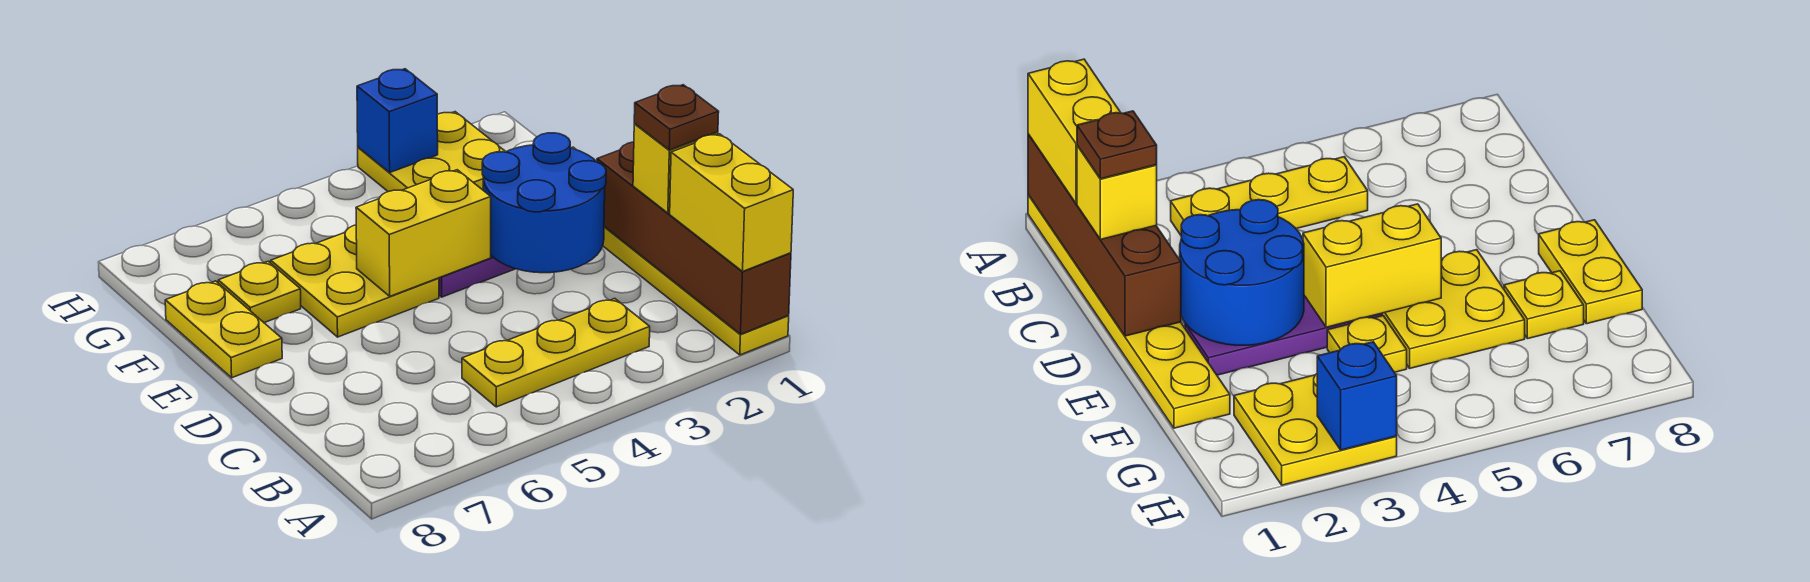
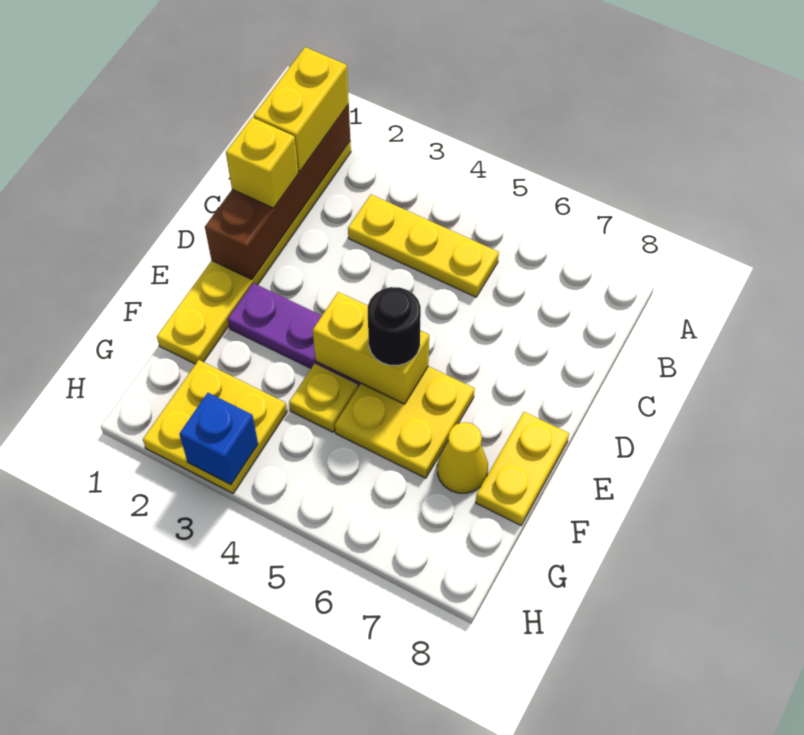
brown 1x1 plate [634,85,719,150] -> none
blue 2x2 round brick [482,133,606,273] -> none
none -> black 1x1 round brick [368,287,421,365]
yellow 1x1 plate [218,261,301,323] -> yellow 1x1 cone [437,422,488,493]

